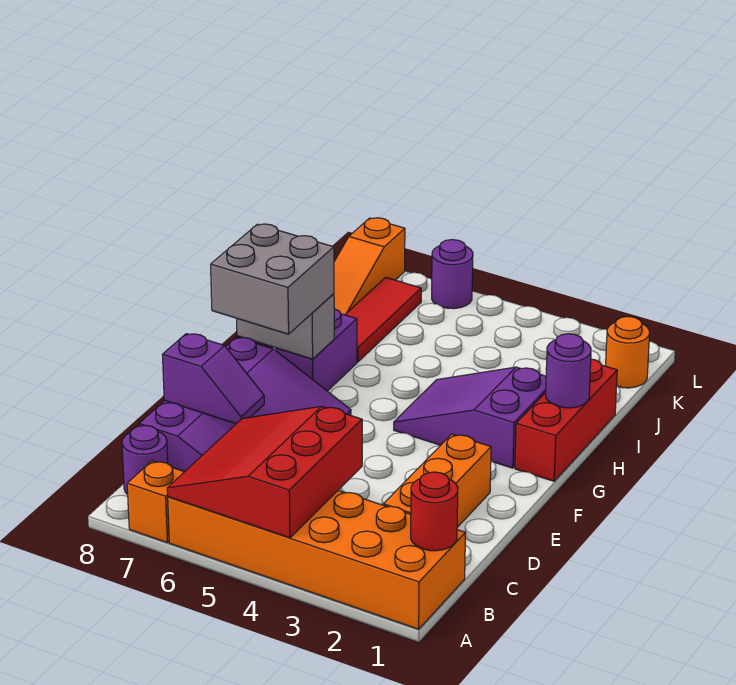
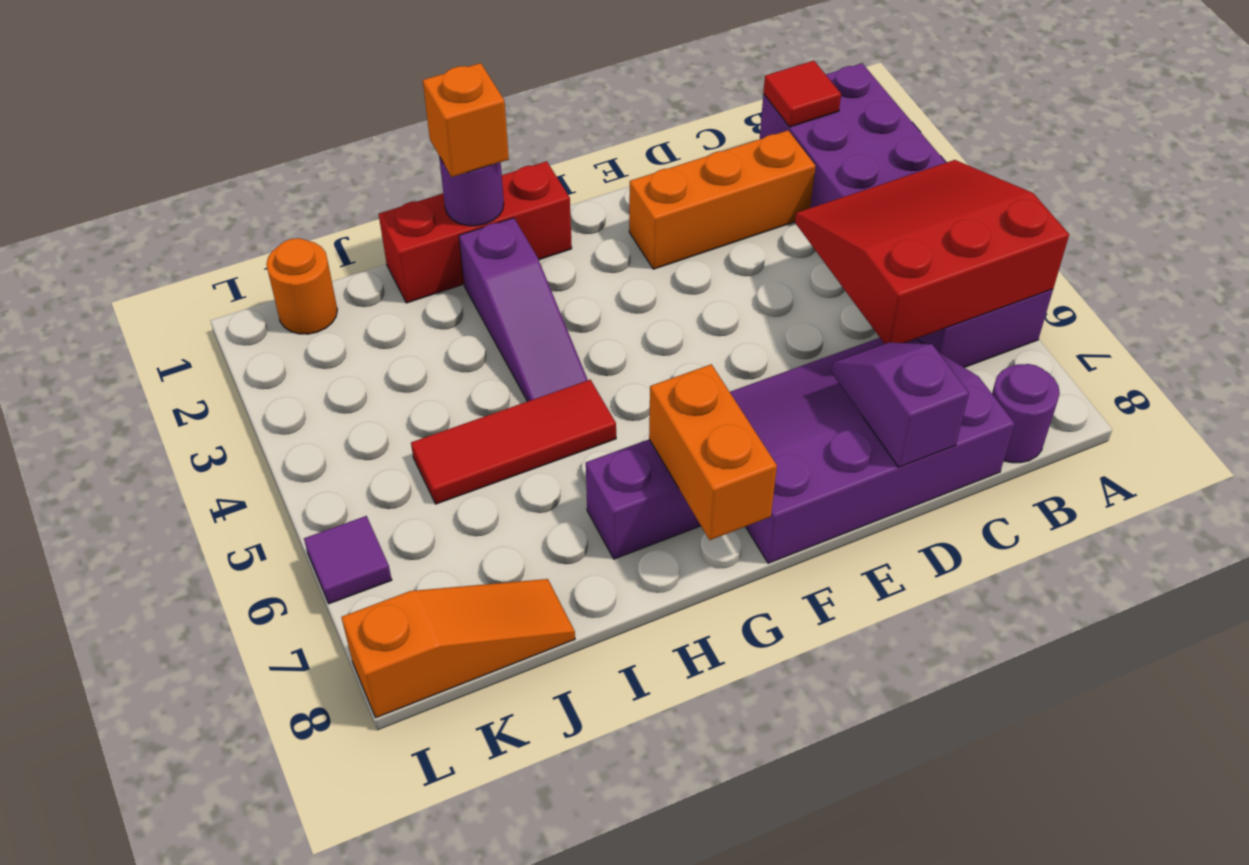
orange 2x6 brick [168,491,466,629] -> purple 2x6 brick [760,63,1053,368]
red 3x3 slope [167,406,362,538] -> red 3x3 slope turned to [795,160,1069,344]
orange 1x1 brick [127,461,184,543] -> orange 1x1 brick moved to [423,63,509,177]
red 1x1 round brick [411,472,458,551] -> red 1x1 tile [763,61,841,127]
grey 2x2 brick [211,224,334,334] -> none
purple 2x3 slope [394,367,546,468] -> purple 1x3 slope [459,218,588,401]
grey 1x2 brick [237,294,334,359] -> orange 1x2 brick [649,364,777,540]
red 1x3 tile [345,277,421,362] -> red 1x3 tile moved to [411,380,616,504]
purple 1x1 round brick [432,240,473,309] -> purple 1x1 tile [304,516,392,604]

